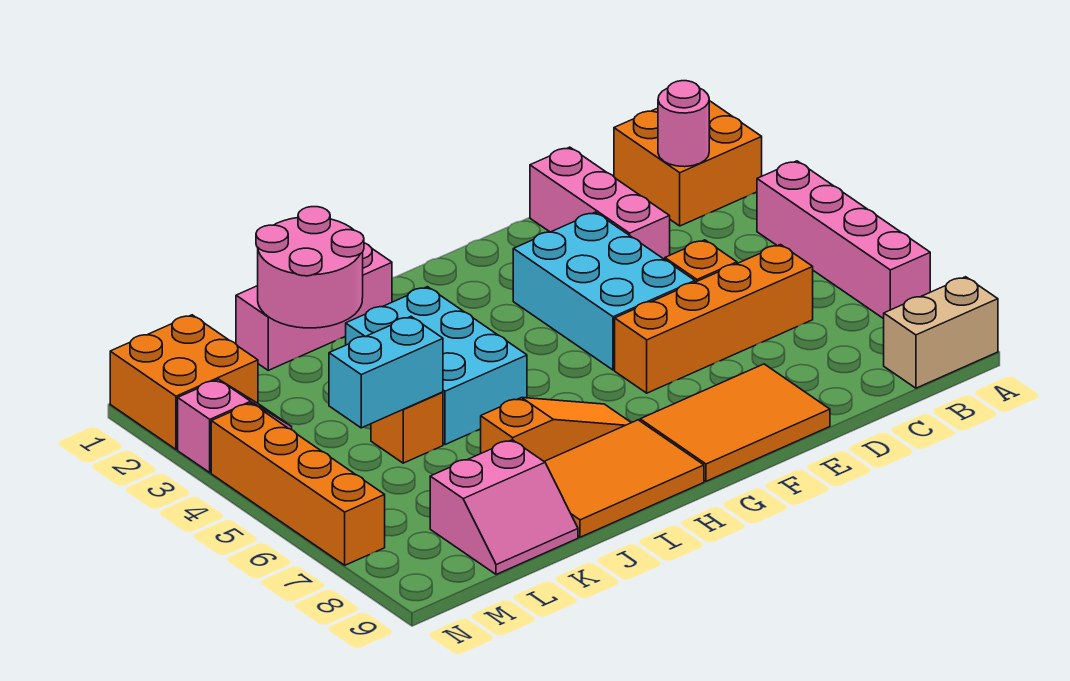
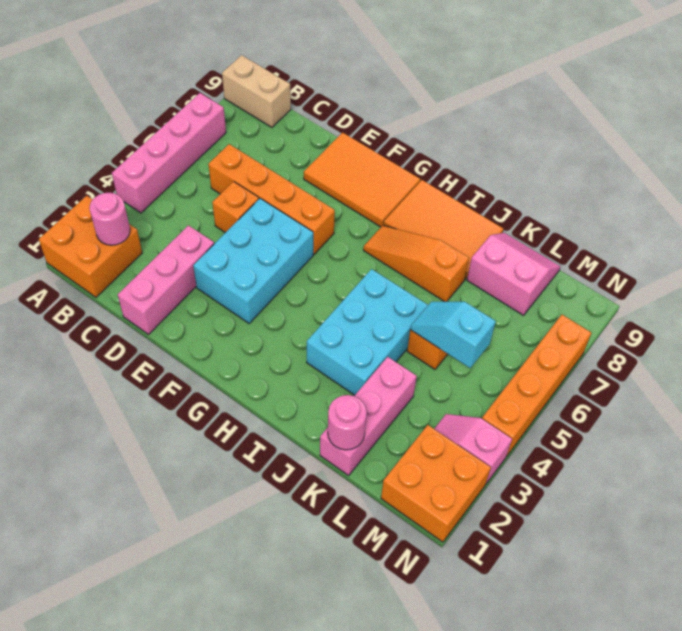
pink 1x3 brick [236,243,392,370] -> pink 1x3 brick turned to [320,357,417,475]
pink 2x2 round brick [256,207,364,328] -> pink 1x1 round brick [328,395,367,450]
cyan 1x2 brick [329,317,443,428] -> cyan 1x2 slope [410,302,496,368]

